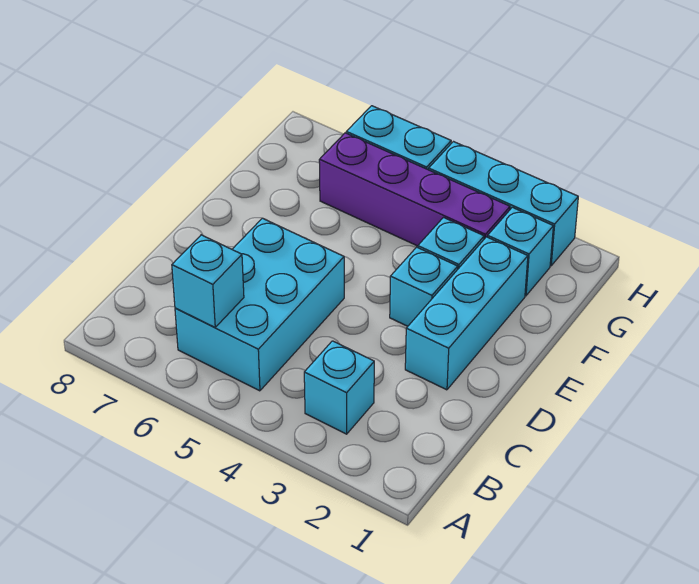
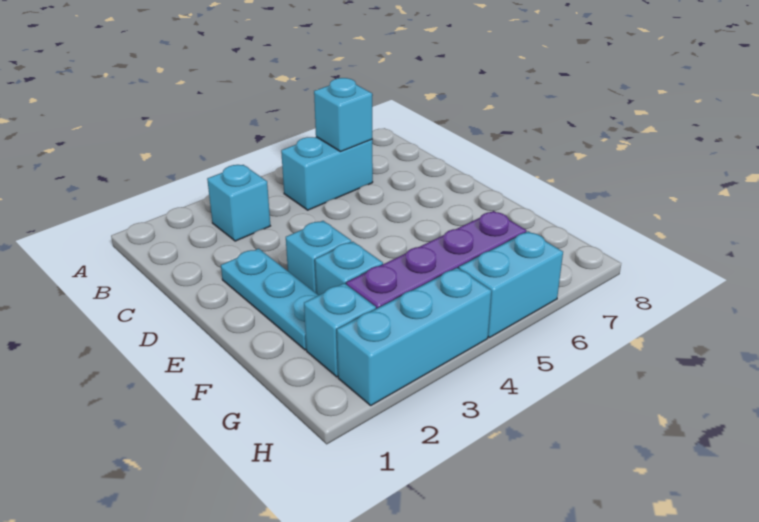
cyan 2x3 brick [175,218,344,391] -> cyan 1x2 brick [281,137,373,210]
cyan 1x3 brick [405,237,528,390] -> cyan 1x3 plate [221,249,319,350]

